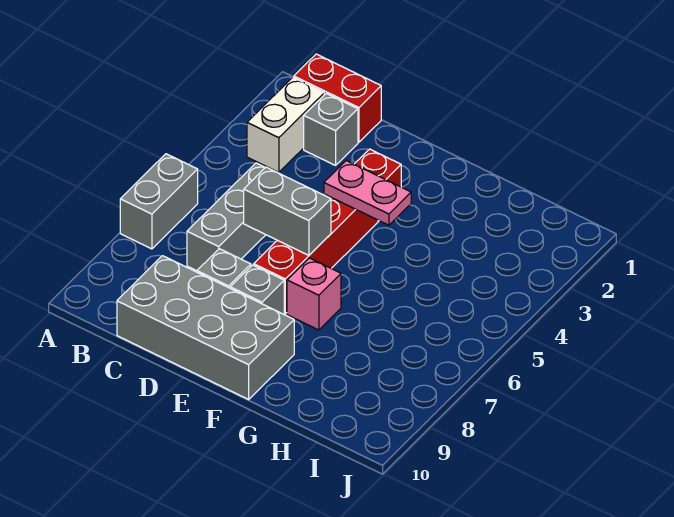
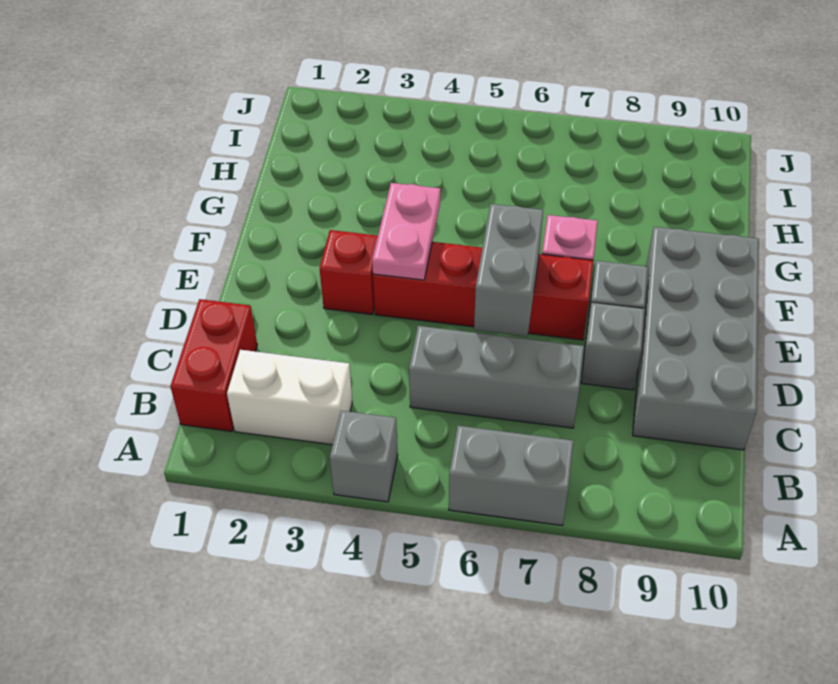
grey 1x1 brick [304,94,358,165] -> grey 1x1 brick moved to [330,411,398,502]

